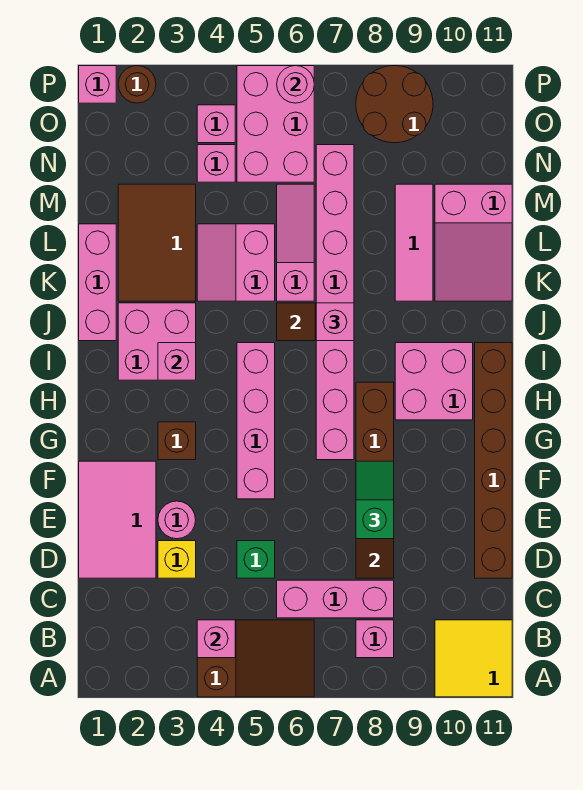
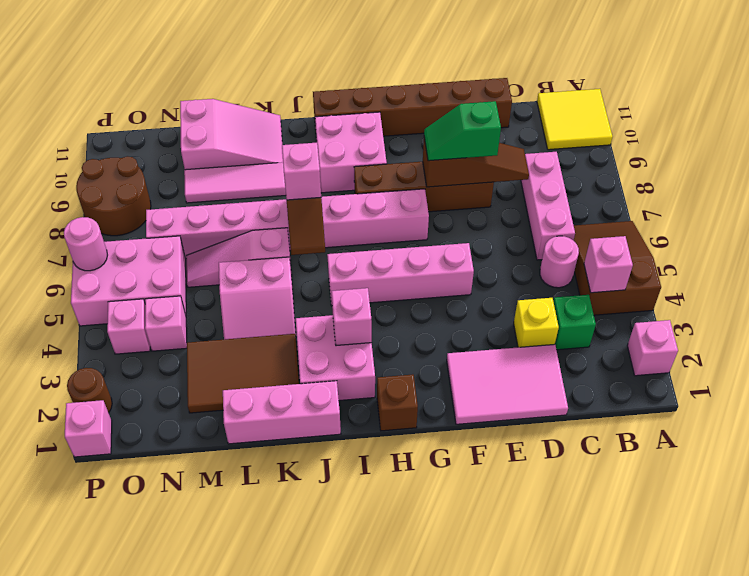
pink 1x1 brick [356,620,394,658] -> pink 1x1 brick moved to [627,320,678,376]
green 1x1 brick [237,541,275,578] -> green 1x1 brick moved to [553,295,596,350]
pink 1x1 round brick [158,501,196,539] -> pink 1x1 round brick moved to [540,236,579,288]
brown 1x1 brick [158,422,196,460] -> brown 1x1 brick moved to [377,374,418,431]

